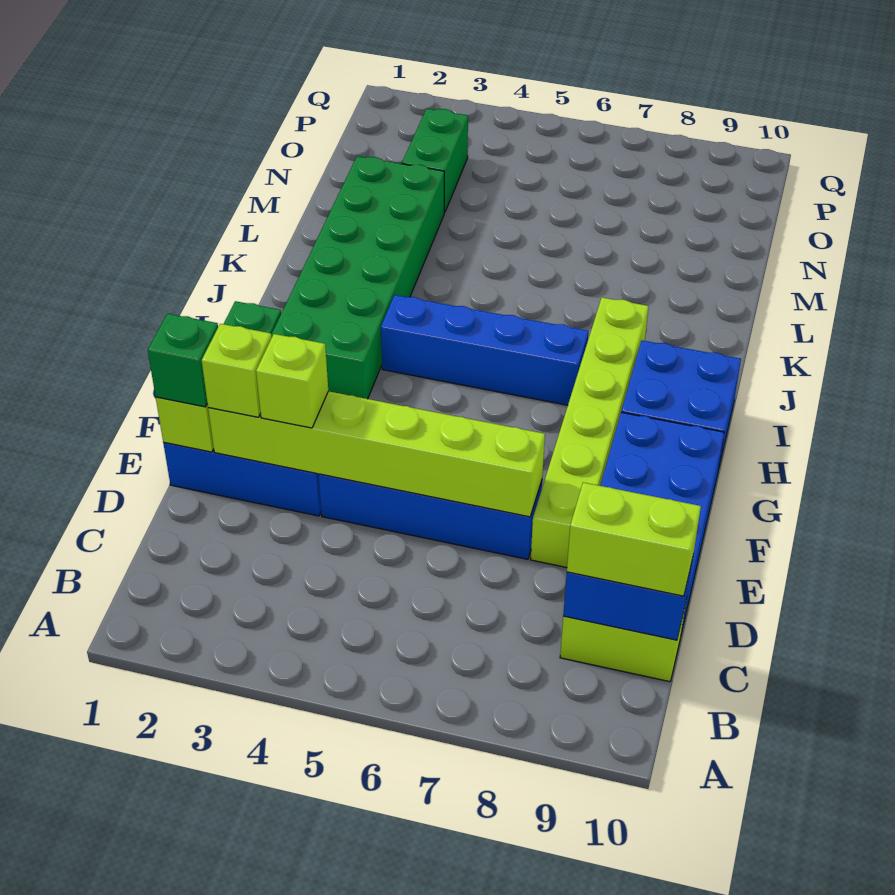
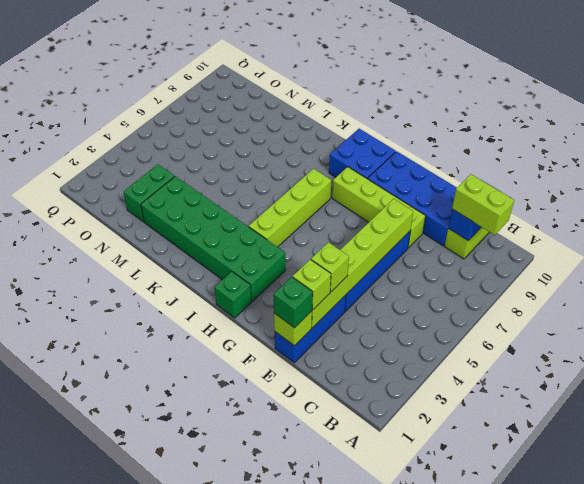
lime 1x2 brick [567,482,701,596] -> lime 1x2 brick turned to [452,174,514,235]
lime 1x6 brick [531,297,649,567] -> lime 1x4 brick [332,167,426,248]
blue 1x4 brick [381,295,589,405] -> lime 1x4 brick [249,169,331,247]
green 1x2 brick [402,109,468,212] -> green 1x2 brick turned to [124,164,175,222]

